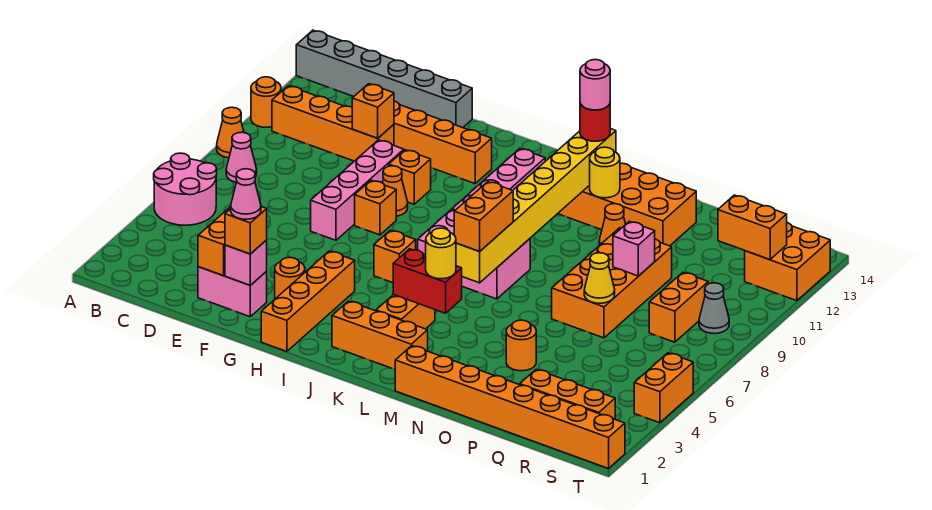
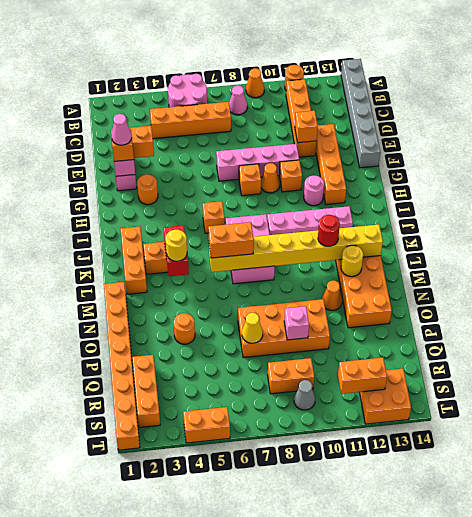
orange 1x4 brick [261,251,355,351] -> orange 1x4 brick moved to [150,102,231,139]
red 1x1 round brick [580,104,610,141] -> red 1x1 round brick moved to [318,215,340,246]
pink 1x1 round brick [580,60,610,110] -> pink 1x1 round brick moved to [304,176,324,206]
orange 1x2 brick [718,195,787,260] -> orange 1x2 brick turned to [338,358,387,394]

